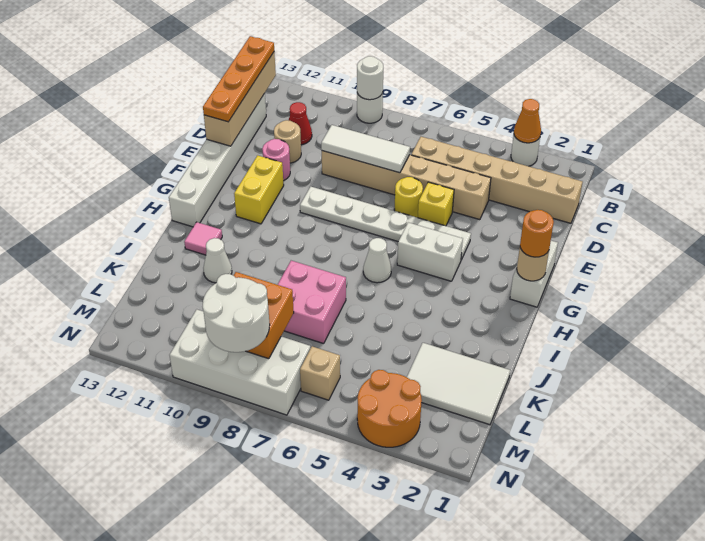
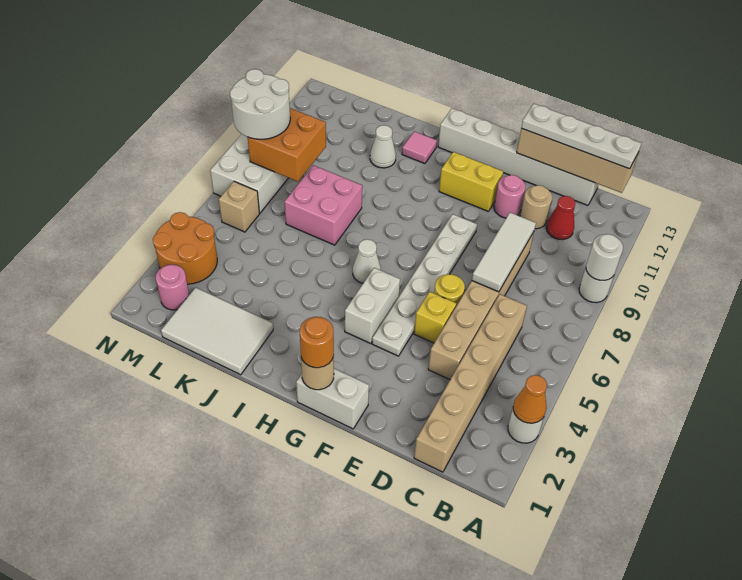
orange 1x4 plate [203,36,274,122] -> white 1x4 plate [521,104,641,169]
white 2x3 tile [407,343,510,425] -> white 2x3 tile turned to [161,287,273,375]
none -> pink 1x1 round brick [156,265,189,310]

